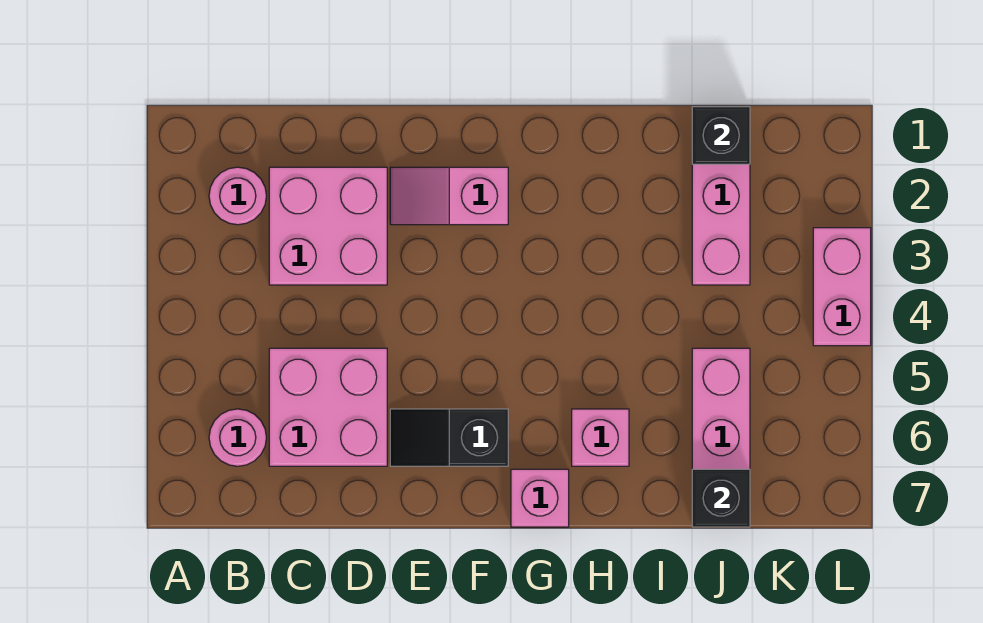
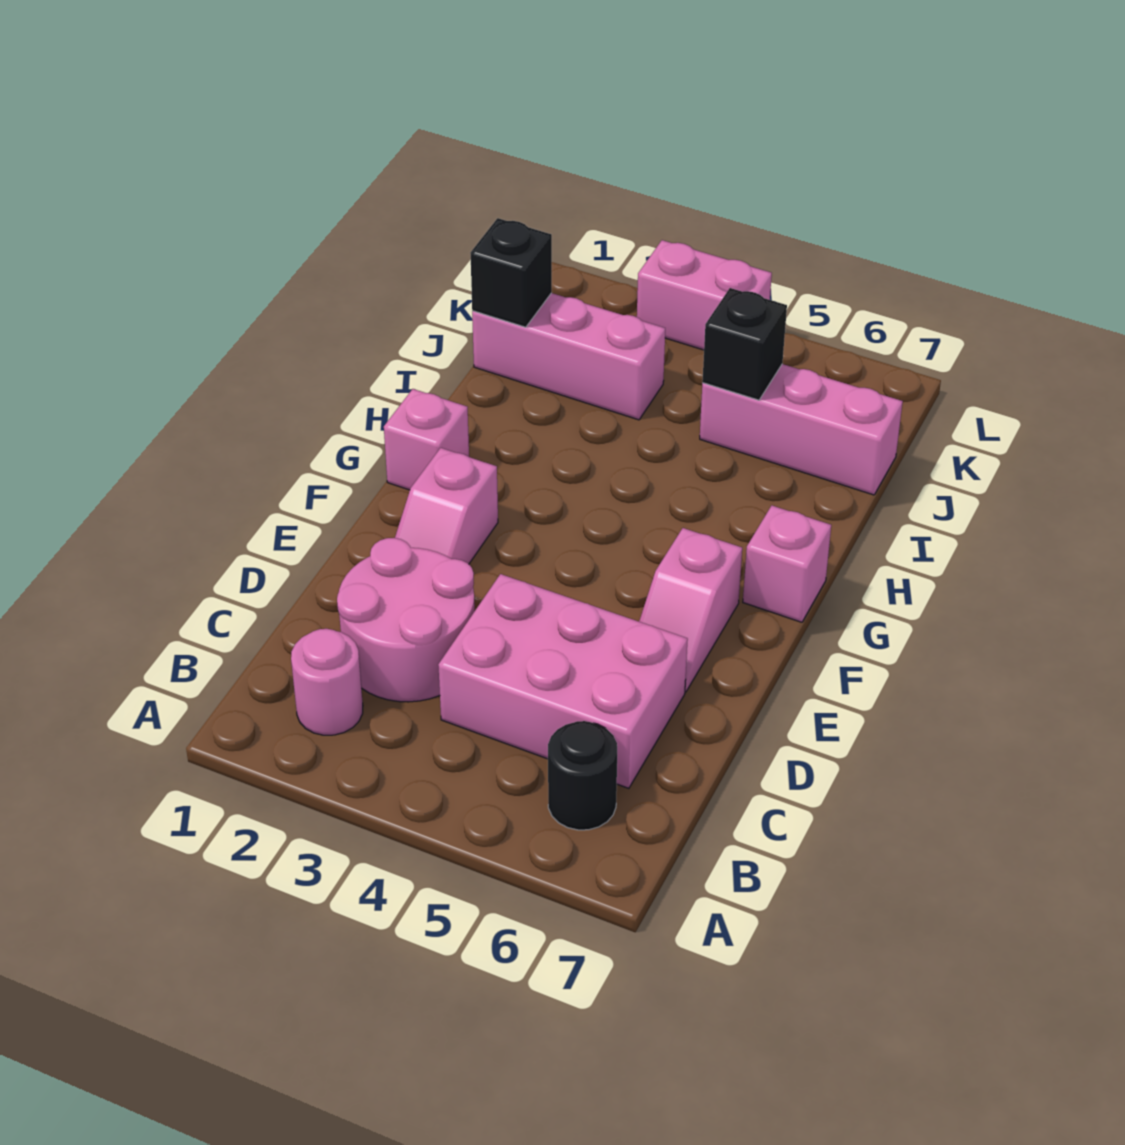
pink 1x1 round brick [209,409,267,466] -> black 1x1 round brick [548,721,617,830]
pink 2x2 brick [269,167,387,285] -> pink 2x2 round brick [337,538,475,702]
pink 2x2 brick [269,348,387,466] -> pink 2x3 brick [438,574,688,788]
black 1x2 slope [390,409,508,466] -> pink 1x2 slope [639,528,742,692]
pink 1x1 brick [572,409,629,466] -> pink 1x1 brick moved to [384,389,469,490]
black 1x1 brick [692,469,750,527] -> black 1x1 brick moved to [702,288,787,400]

